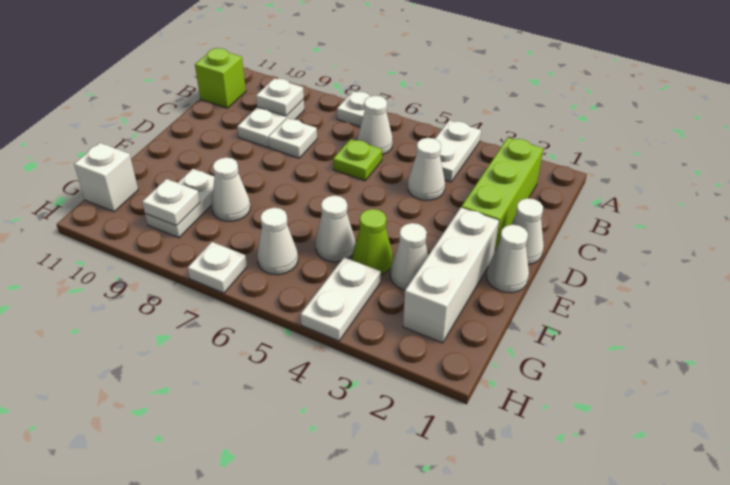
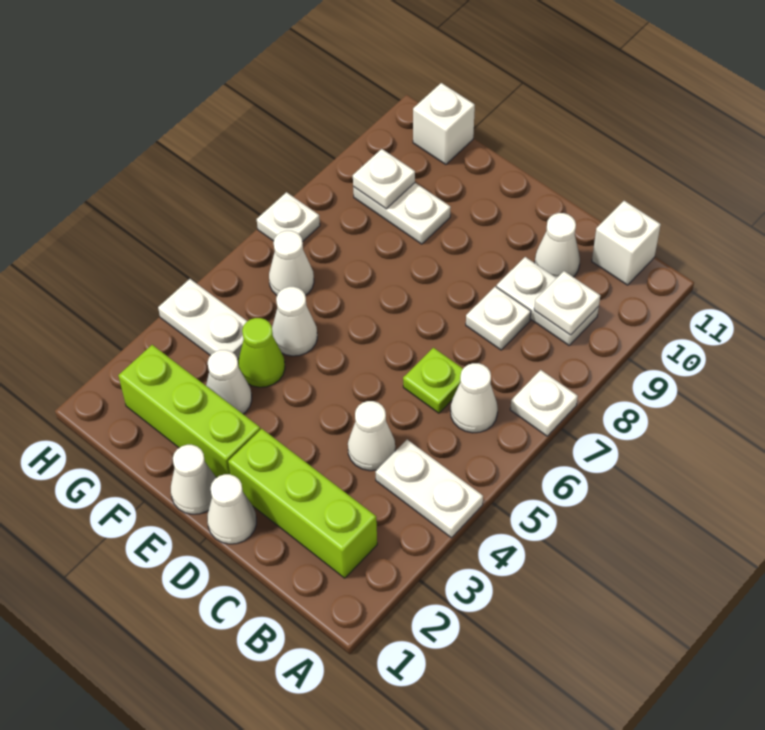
lime 1x1 brick [195,48,246,108] -> white 1x1 brick [592,201,661,285]
white 1x3 brick [403,208,499,343] -> lime 1x3 brick [118,345,260,478]
white 1x1 cone [211,157,250,221] -> white 1x1 cone moved to [535,213,580,278]

